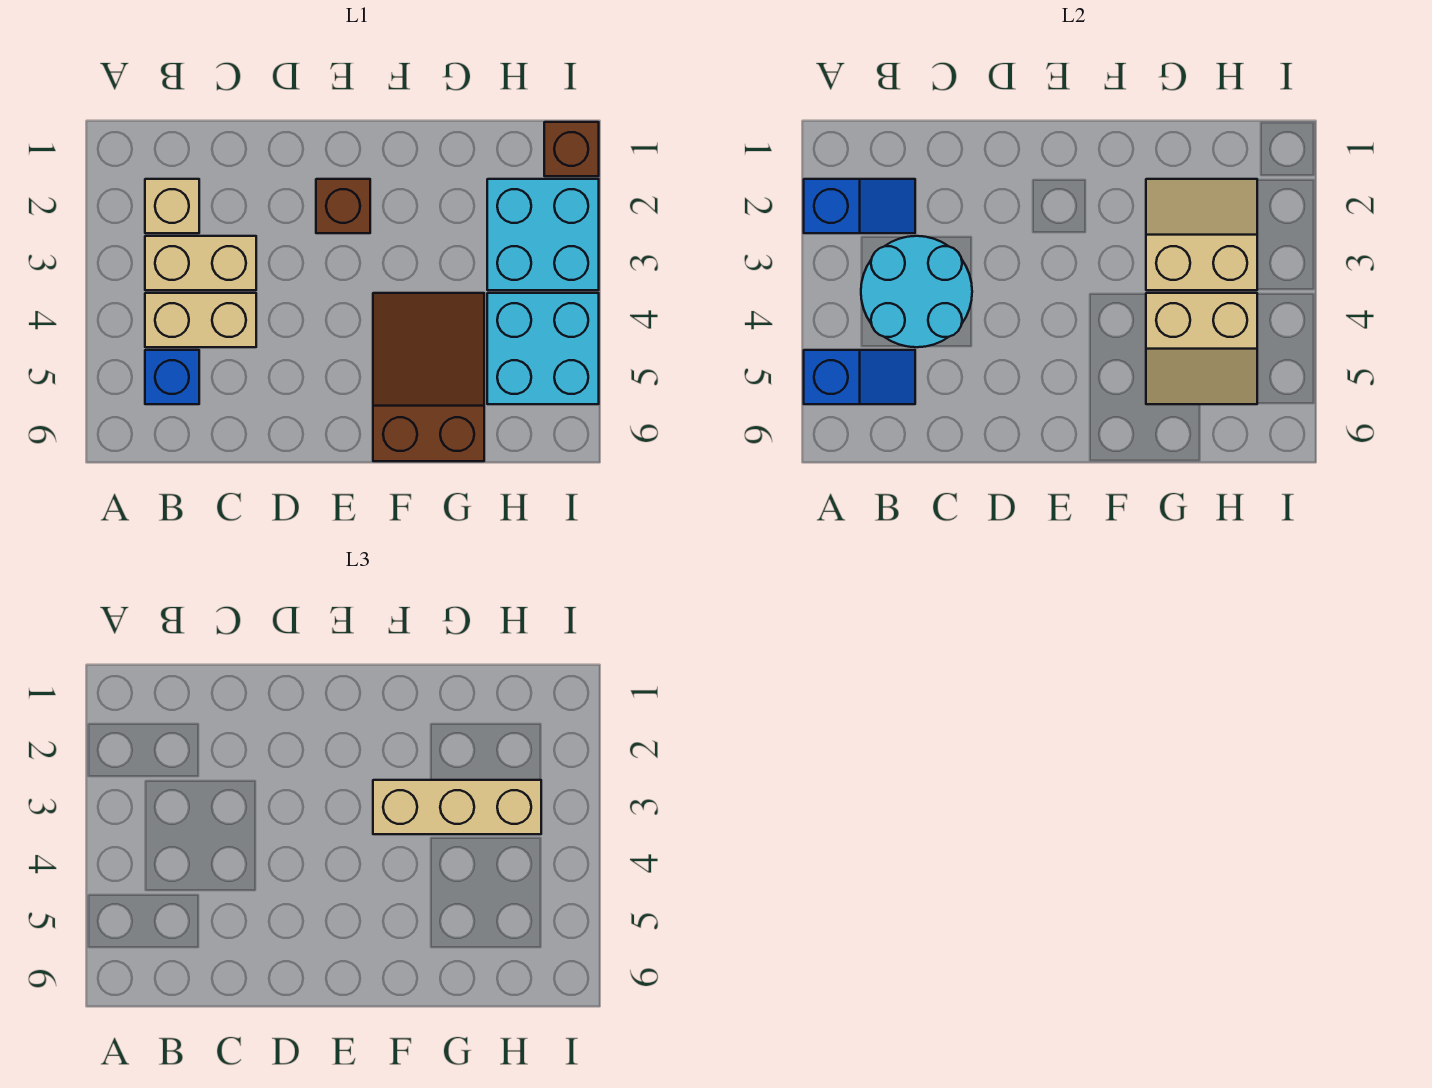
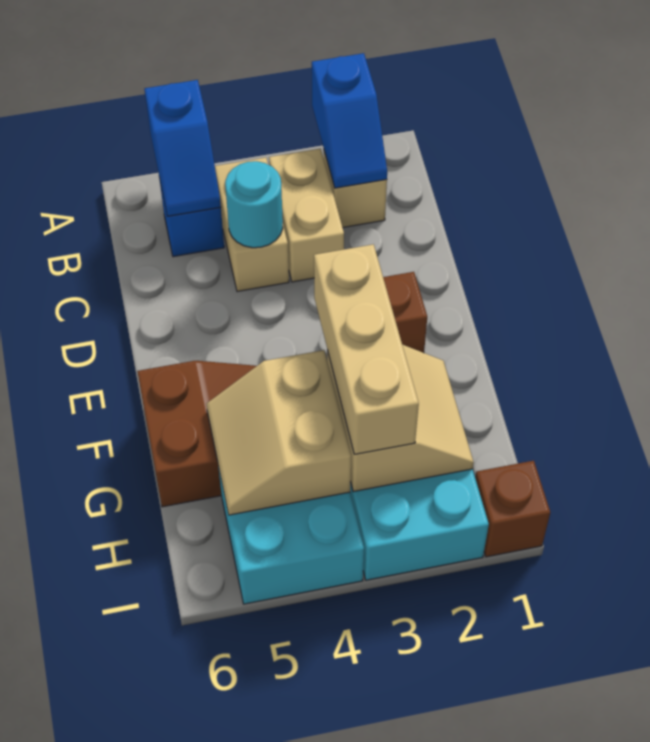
cyan 2x2 round brick [861,236,972,347] -> cyan 1x1 round brick [225,161,283,248]

